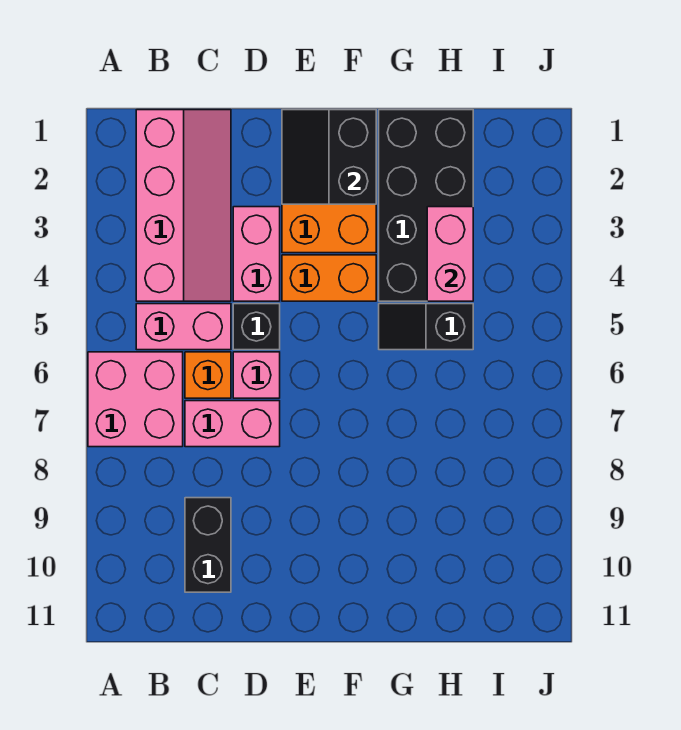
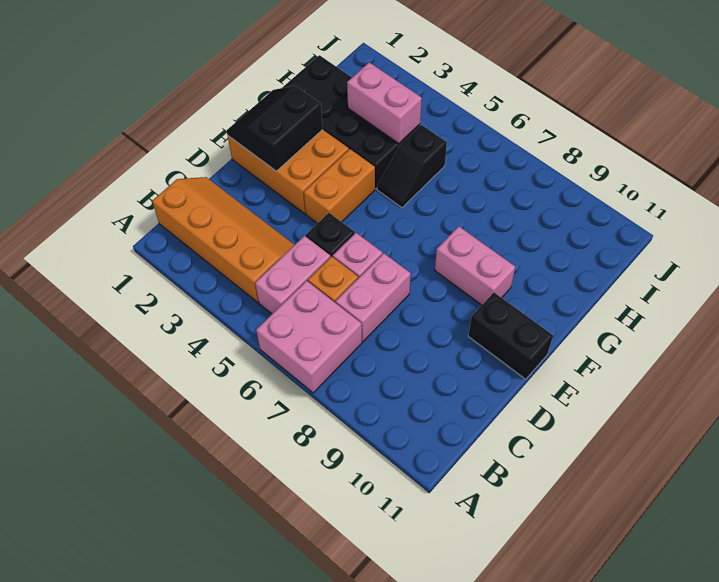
pink 2x4 slope [136,110,231,301] -> orange 2x4 slope [152,177,294,302]
black 1x2 brick [185,498,231,592] -> black 1x2 brick moved to [468,293,553,379]
pink 1x2 brick [233,207,280,301] -> pink 1x2 brick moved to [435,227,515,305]
black 2x2 slope [282,110,376,204] -> black 2x2 slope turned to [227,86,323,171]

